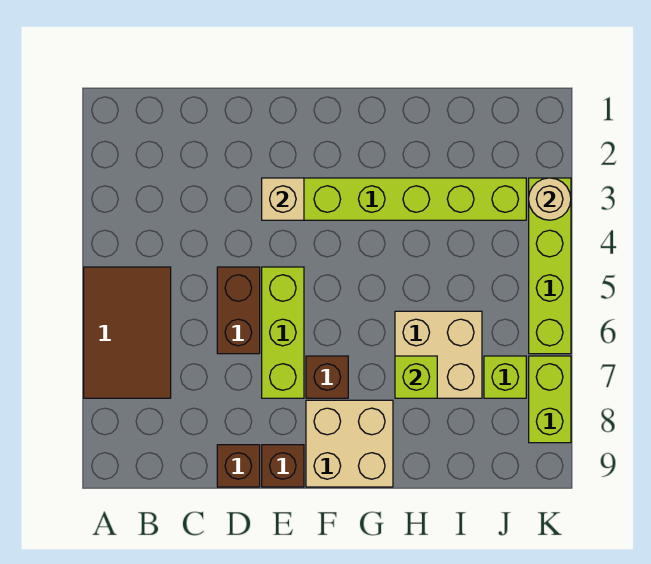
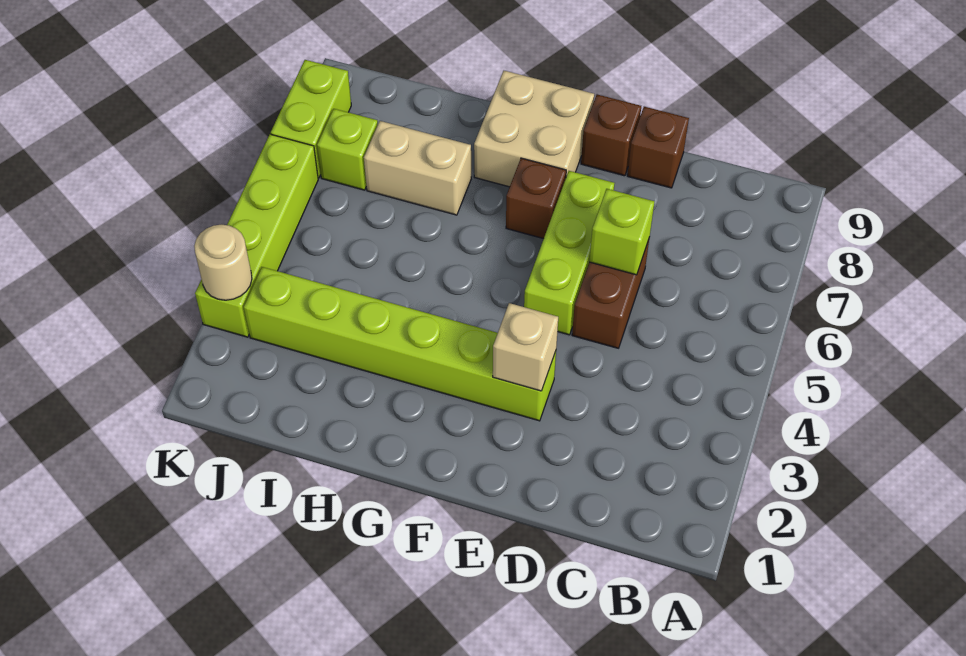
brown 2x3 tile [84,267,171,398] -> none
tan 2x2 brick [395,311,482,398] -> tan 1x2 brick [364,121,471,215]
lime 1x1 brick [395,356,437,398] -> lime 1x1 brick moved to [589,189,654,275]

